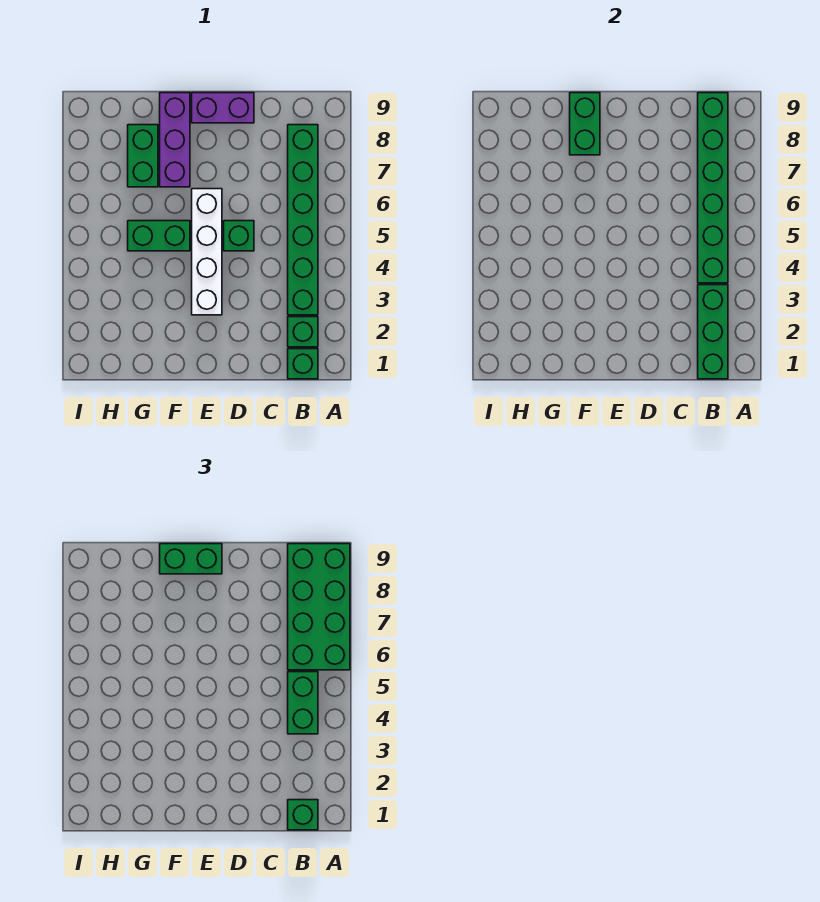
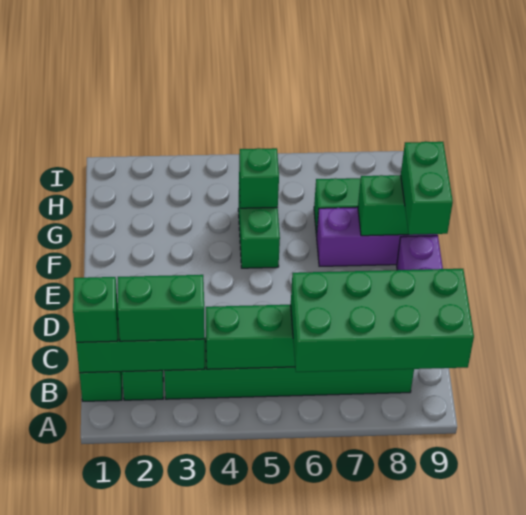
green 1x2 brick [288,672,318,734] -> green 1x2 brick moved to [118,275,205,341]
green 1x1 brick [224,221,254,251] -> green 1x1 brick moved to [239,148,279,208]
white 1x4 brick [192,189,222,315] -> none

